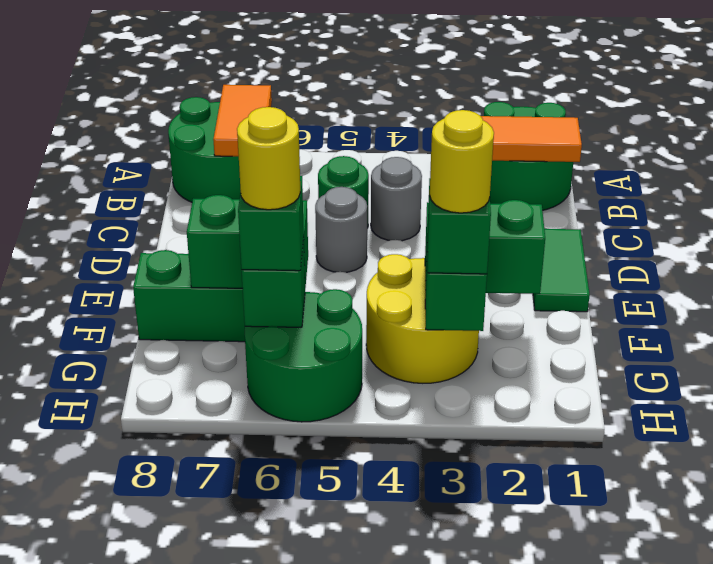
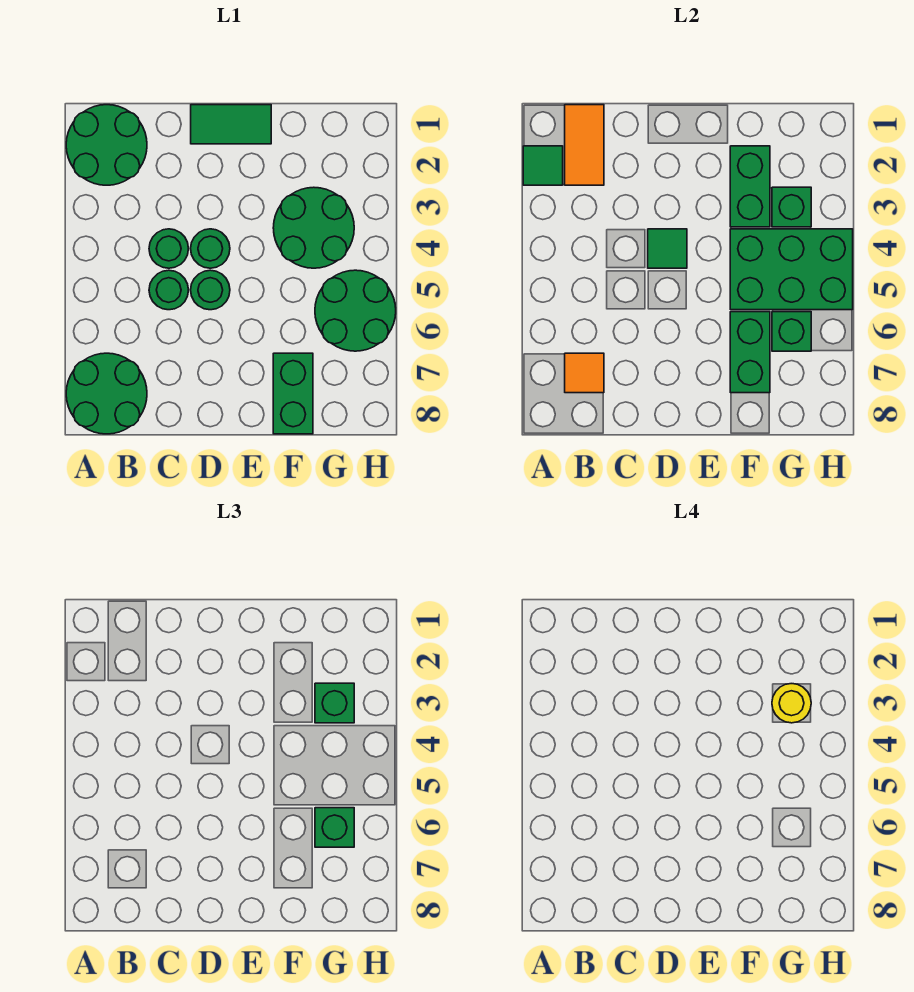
none -> green 1x1 tile [523,146,563,185]
orange 1x2 tile [213,85,272,156] -> orange 1x1 tile [565,353,604,393]
grey 1x1 round brick [371,157,422,241] -> green 1x1 round brick [149,229,189,268]
none -> green 1x1 round brick [191,229,230,268]
none -> green 1x1 tile [648,229,687,268]
grey 1x1 round brick [315,187,367,272] -> green 1x1 round brick [191,270,230,310]
yellow 2x2 round brick [366,254,479,383] -> green 2x2 round brick [273,187,354,268]
none -> green 2x3 brick [730,229,853,310]
yellow 1x1 round brick [237,107,300,210] -> none

